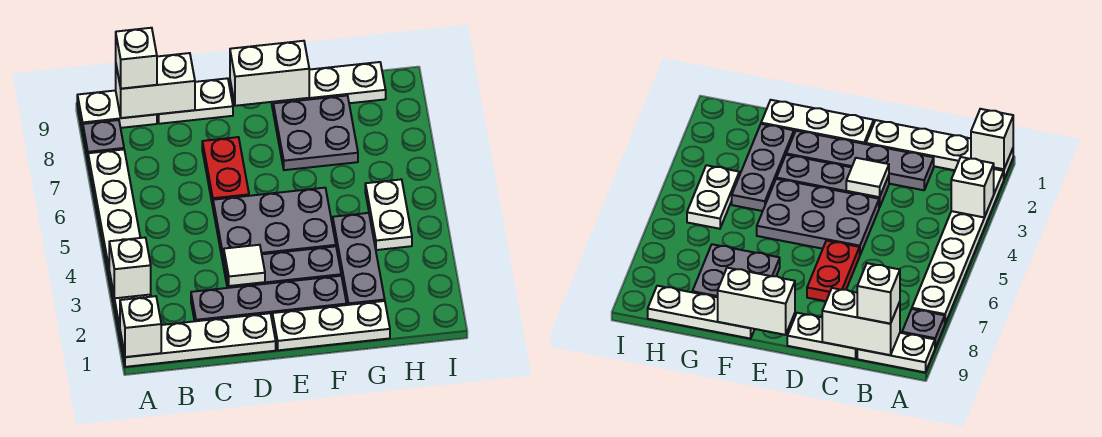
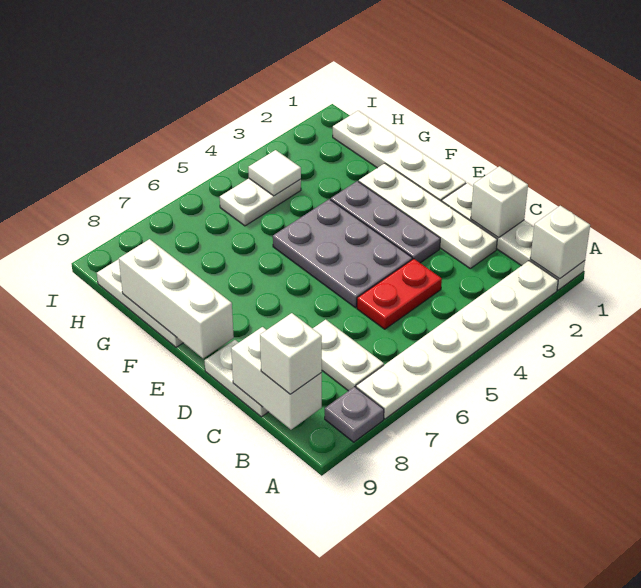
white 1x1 brick [109,238,151,298] -> white 1x1 brick moved to [471,166,528,237]
white 1x2 plate [77,90,157,131] -> white 1x2 plate moved to [313,320,384,391]
grey 1x4 plate [191,276,347,321] -> white 1x4 plate [359,163,497,268]
white 1x1 tile [224,245,265,286] -> white 1x1 tile moved to [248,150,301,196]
red 1x2 plate [202,137,249,206] -> red 1x2 plate moved to [357,259,442,329]
white 1x3 plate [272,301,390,350] -> white 1x4 plate [333,111,466,201]
white 1x2 brick [230,41,309,106] -> white 1x3 brick [119,239,234,358]
grey 2x2 plate [273,96,358,170] -> none
grey 1x3 plate [333,213,385,305] -> none

